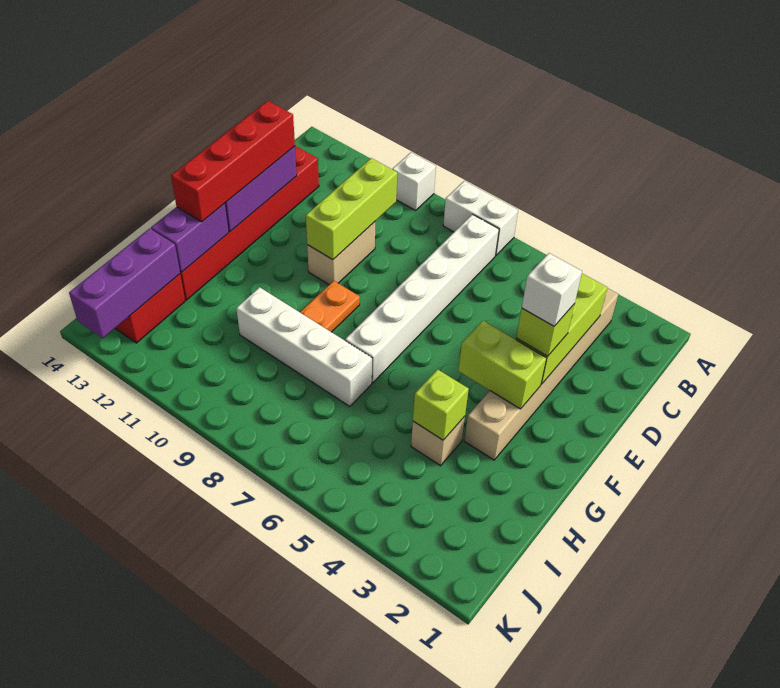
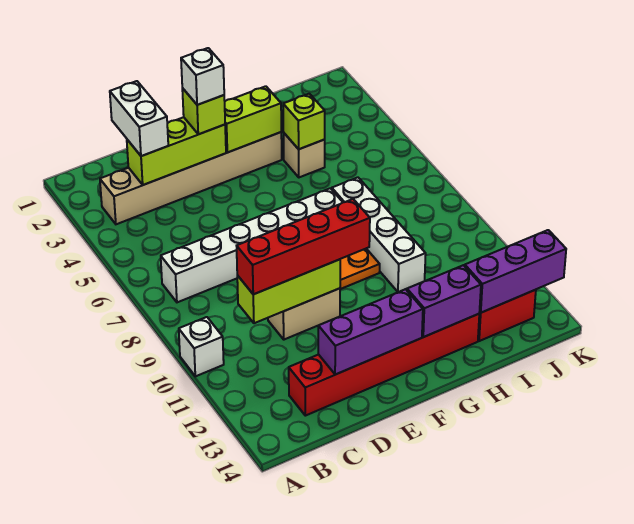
white 1x2 brick [443,181,518,255] -> white 1x2 brick moved to [110,81,168,156]
red 1x4 brick [171,101,295,222] -> red 1x4 brick moved to [237,199,370,294]
lime 1x2 brick [458,321,547,409] -> lime 1x2 brick turned to [225,86,281,152]

